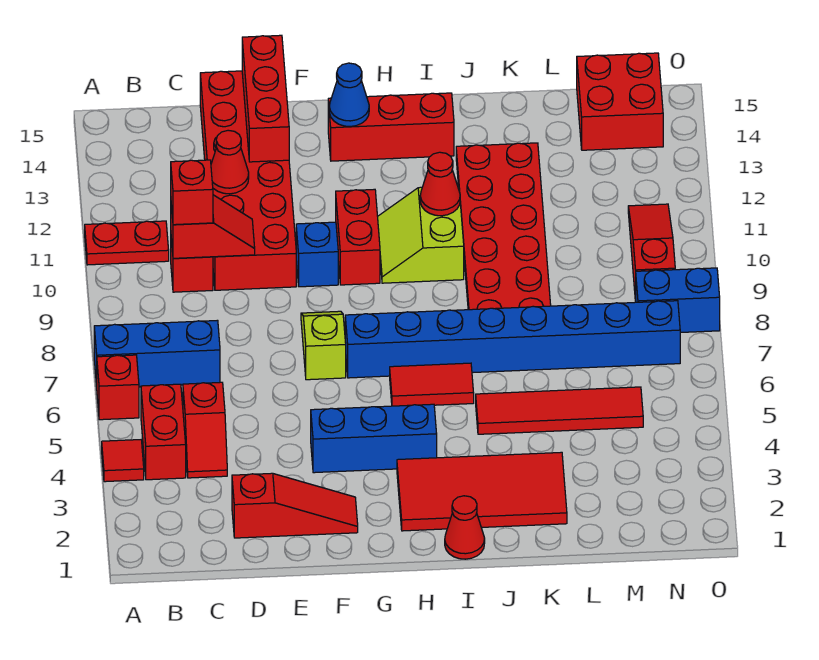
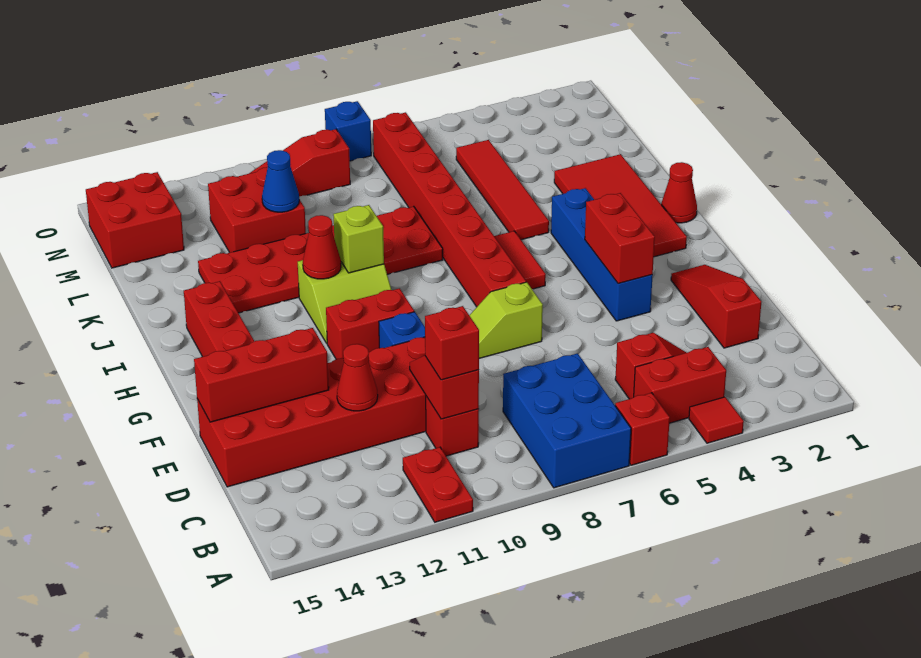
blue 1x3 brick [94,320,220,387] -> blue 2x3 brick [503,353,631,488]
blue 1x3 brick [311,404,437,473] -> blue 1x4 brick [551,188,653,321]
none -> red 1x2 brick [585,193,655,284]
blue 1x8 brick [345,301,680,378] -> red 1x8 brick [373,112,526,307]
blue 1x1 cone [329,63,369,127] -> blue 1x1 cone moved to [262,150,299,212]
none -> lime 1x1 brick [333,205,384,273]
none -> red 2x2 brick [208,167,306,253]
blue 1x2 brick [636,268,720,333] -> blue 1x1 brick [325,101,371,161]

